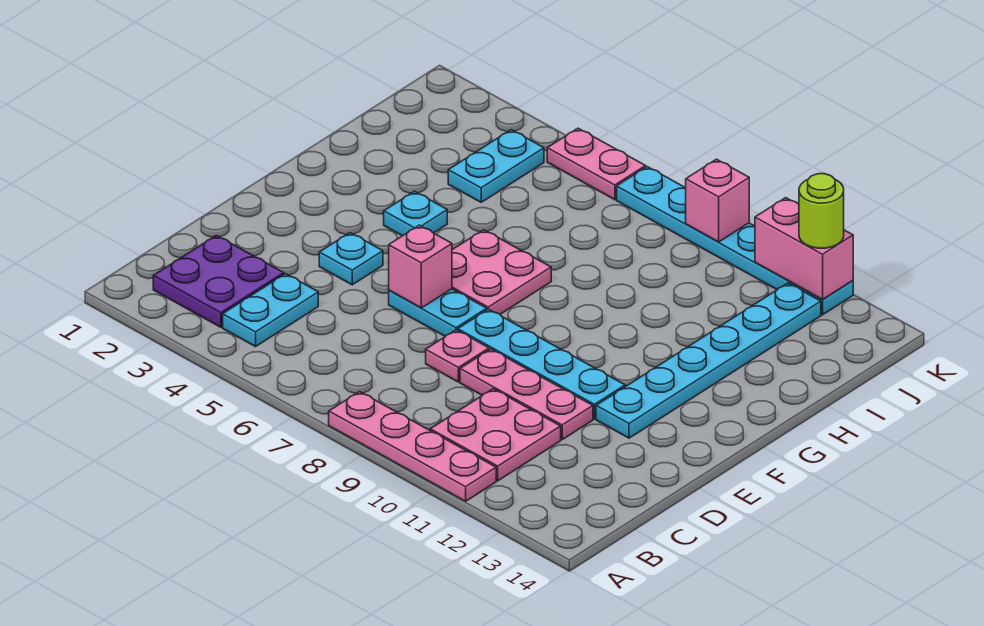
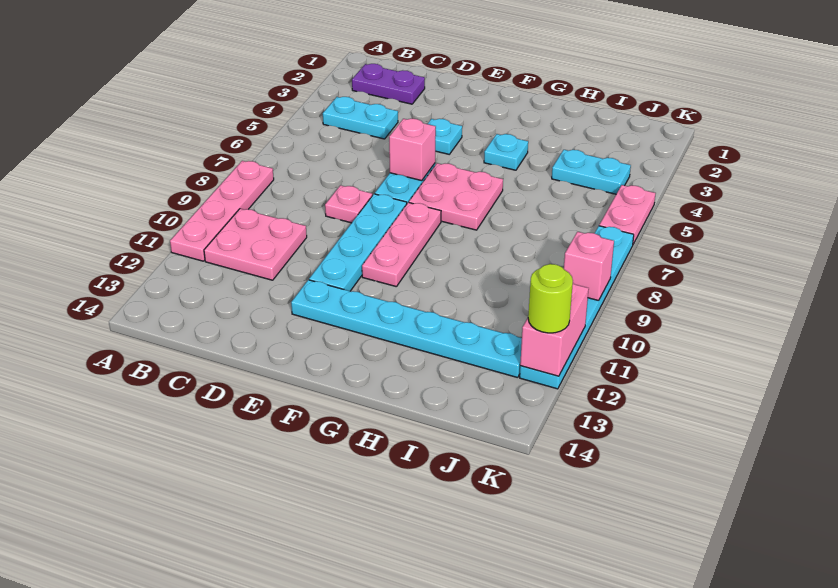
purple 2x2 plate [153,235,284,327] -> purple 1x2 plate [352,64,425,104]
pink 1x3 plate [460,349,593,439] -> pink 1x3 plate moved to [362,202,441,287]

